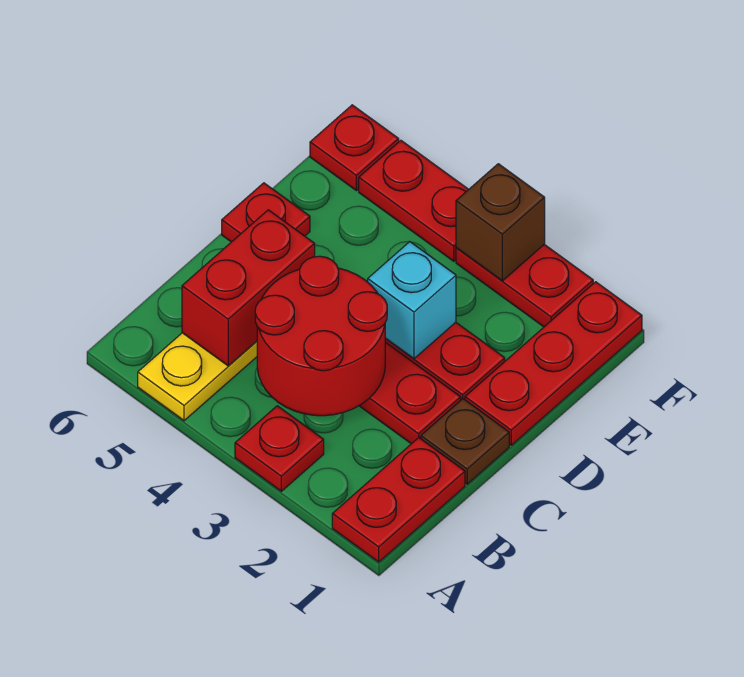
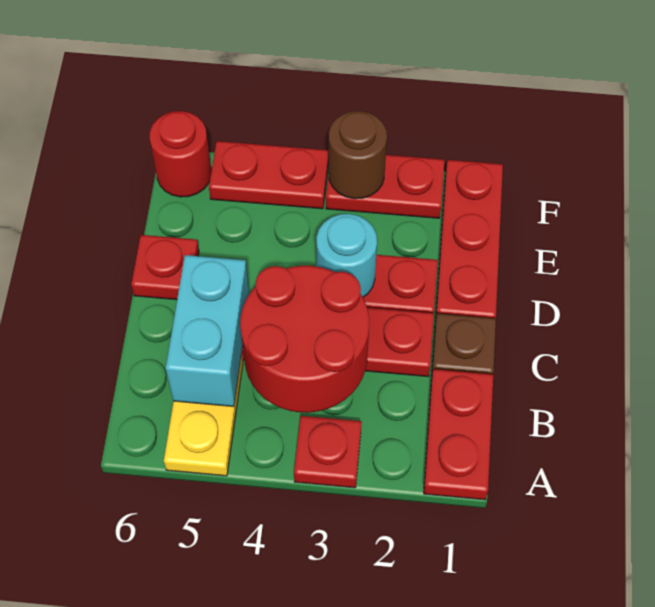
red 1x2 brick [182,210,315,366] -> cyan 1x2 brick [166,255,249,406]
cyan 1x1 brick [368,242,456,359] -> cyan 1x1 round brick [316,214,377,297]
brown 1x1 brick [456,164,545,281] -> brown 1x1 round brick [329,111,387,199]
red 1x1 plate [310,105,399,191] -> red 1x1 round brick [150,111,211,197]

